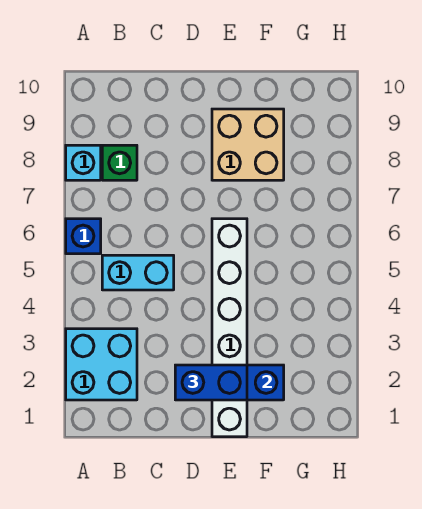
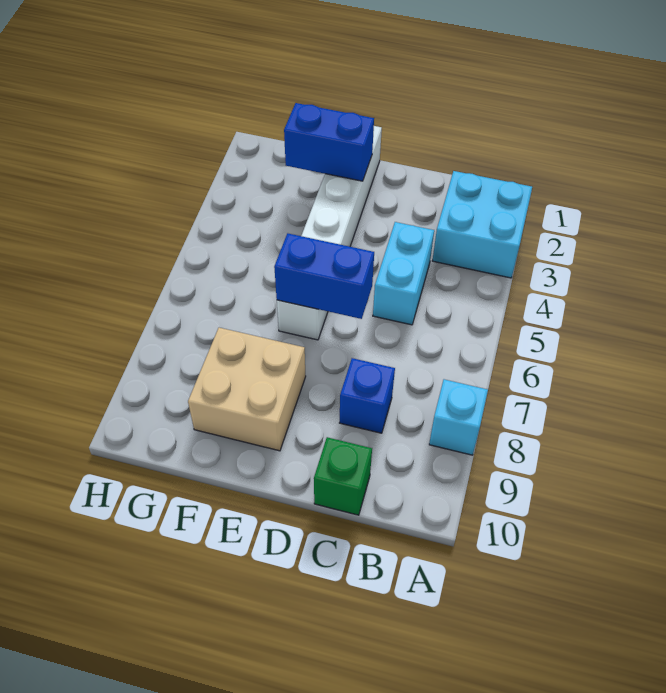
blue 1x1 brick [66,219,101,254] -> blue 1x1 brick moved to [340,358,395,433]
cyan 1x2 brick [102,255,174,290] -> cyan 1x2 brick turned to [373,222,434,325]
green 1x1 brick [102,145,137,180] -> green 1x1 brick moved to [314,437,372,515]
blue 1x2 brick [175,365,247,400] -> blue 1x2 brick moved to [274,233,374,319]

